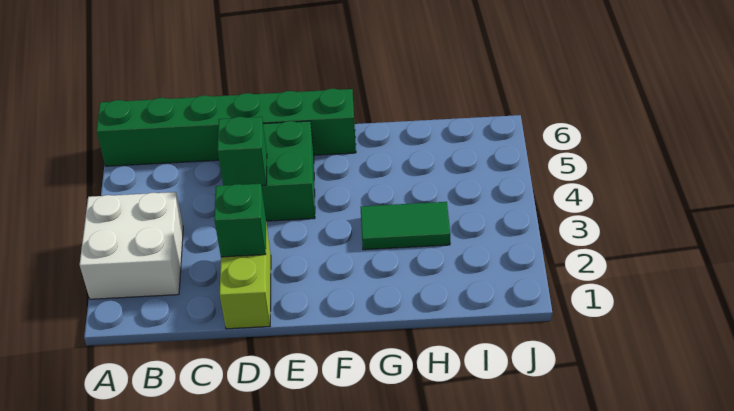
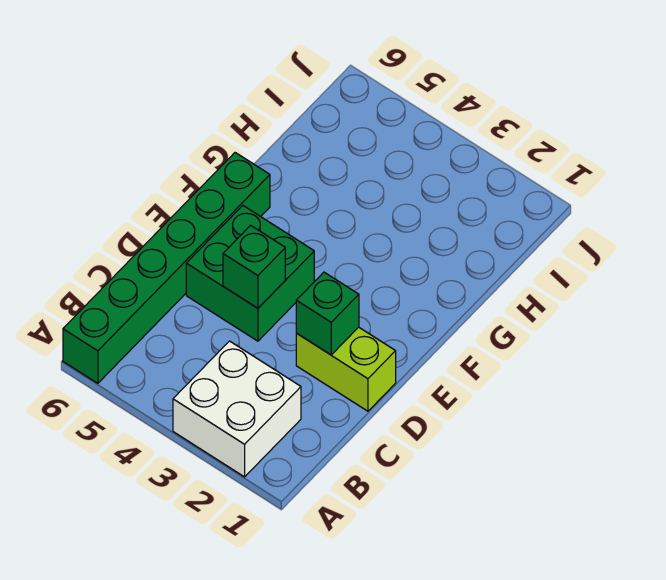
green 1x2 tile [361,202,450,250] -> none

